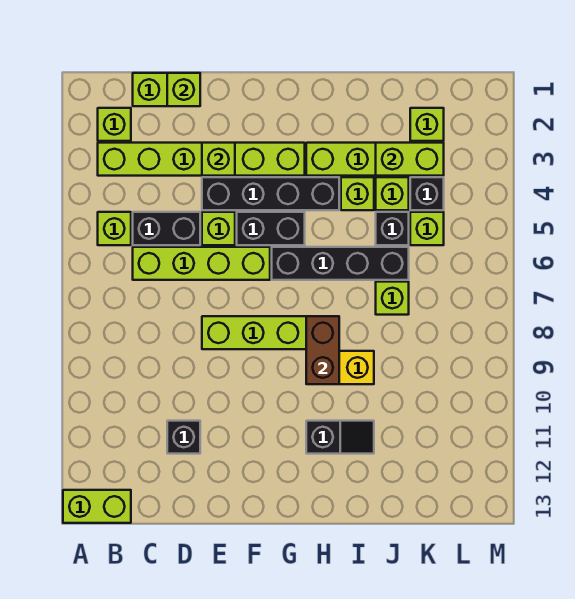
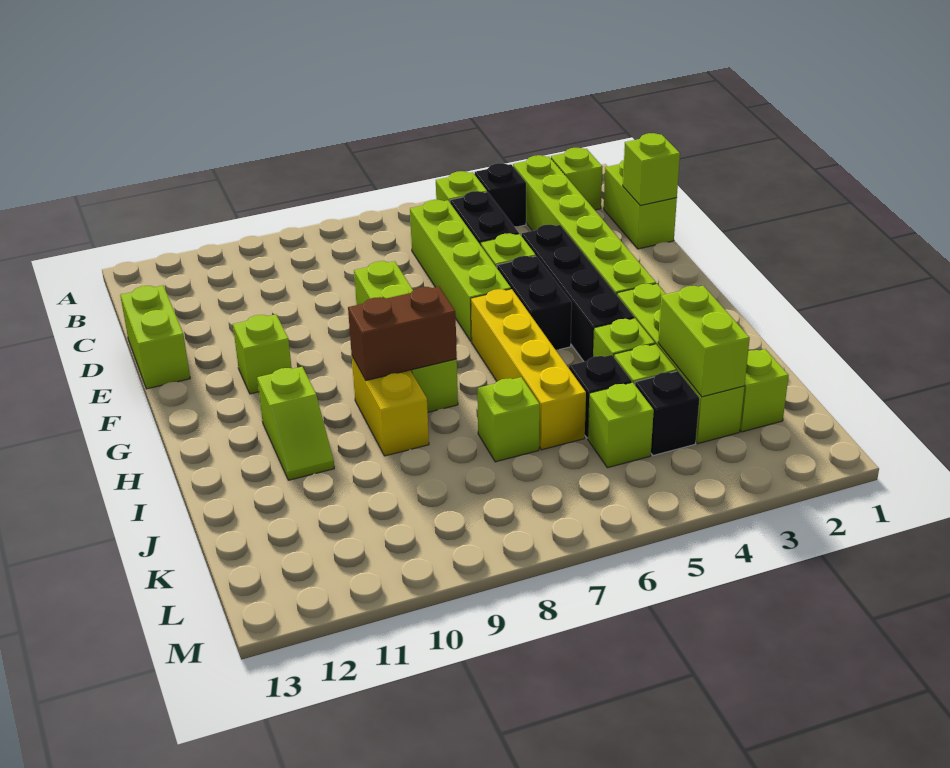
lime 1x2 brick [63,490,131,523] -> lime 1x2 brick moved to [120,286,190,389]
black 1x1 brick [167,421,200,454] -> black 1x1 brick moved to [475,163,526,226]
lime 1x1 brick [202,143,235,176] -> lime 1x1 brick moved to [233,314,292,394]
black 1x4 brick [272,247,409,280] -> yellow 1x4 brick [471,289,586,450]
black 1x2 slope [306,421,374,454] -> lime 1x2 slope [257,367,334,480]

